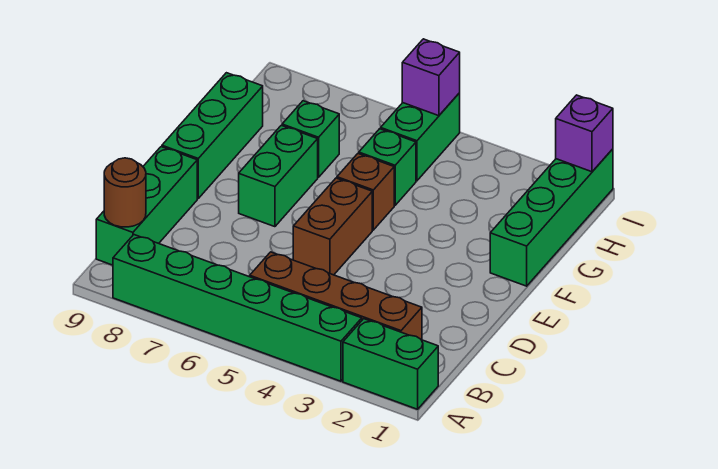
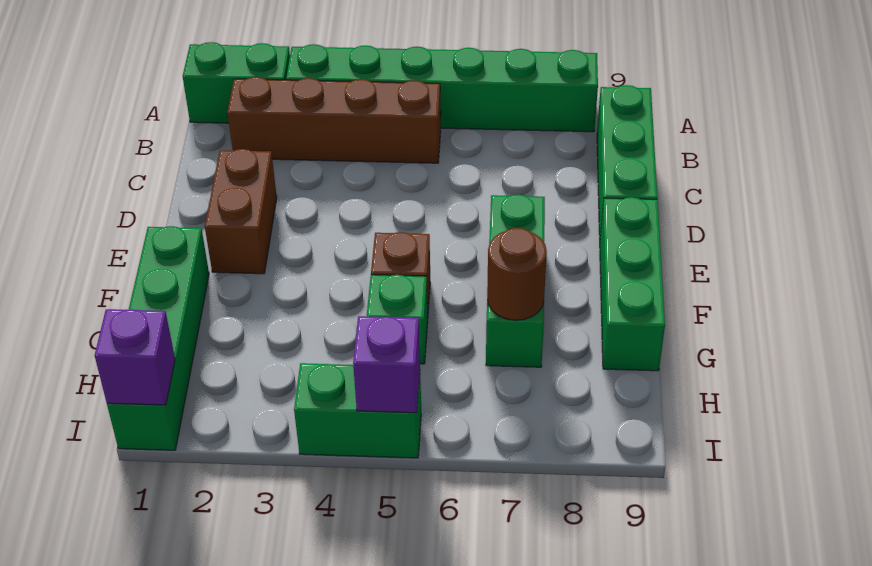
brown 1x1 round brick [104,158,146,227] -> brown 1x1 round brick moved to [487,228,547,320]
brown 1x2 brick [293,178,372,275] -> brown 1x2 brick moved to [205,149,277,274]
green 1x2 brick [381,93,460,181] -> green 1x2 brick turned to [294,363,421,458]

